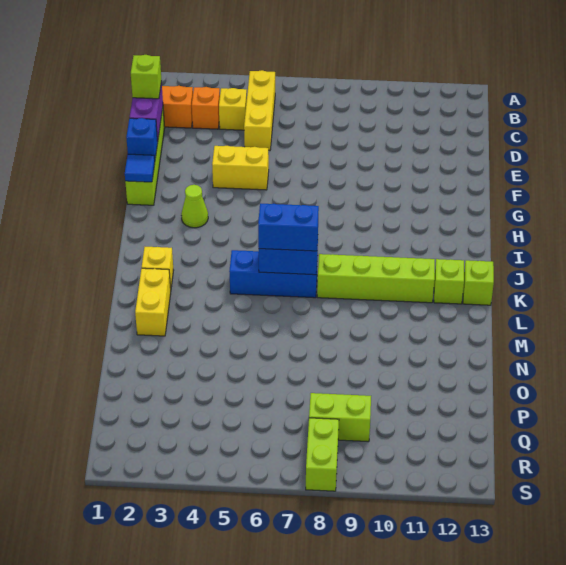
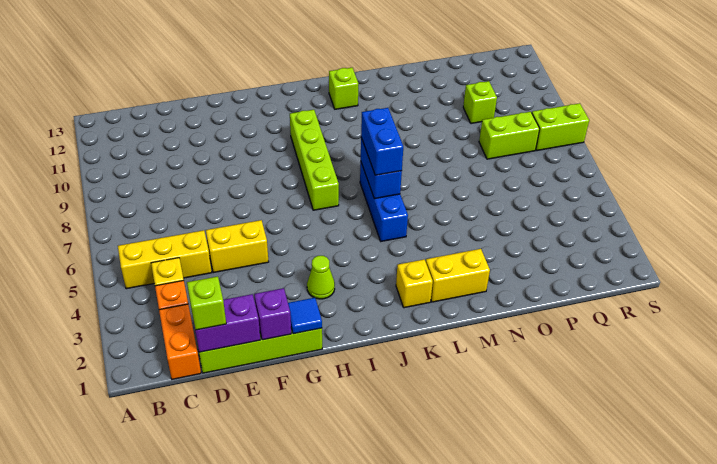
blue 1x1 brick [126,118,158,158] -> purple 1x1 brick [254,288,291,340]
yellow 1x2 brick [212,146,269,190] -> yellow 1x2 brick turned to [206,220,269,273]
lime 1x4 brick [317,254,435,303] -> lime 1x4 brick moved to [290,110,339,210]
lime 1x1 brick [463,260,494,305] -> lime 1x1 brick moved to [463,81,497,124]
lime 1x2 brick [309,393,371,442] -> lime 1x2 brick turned to [479,112,539,159]

